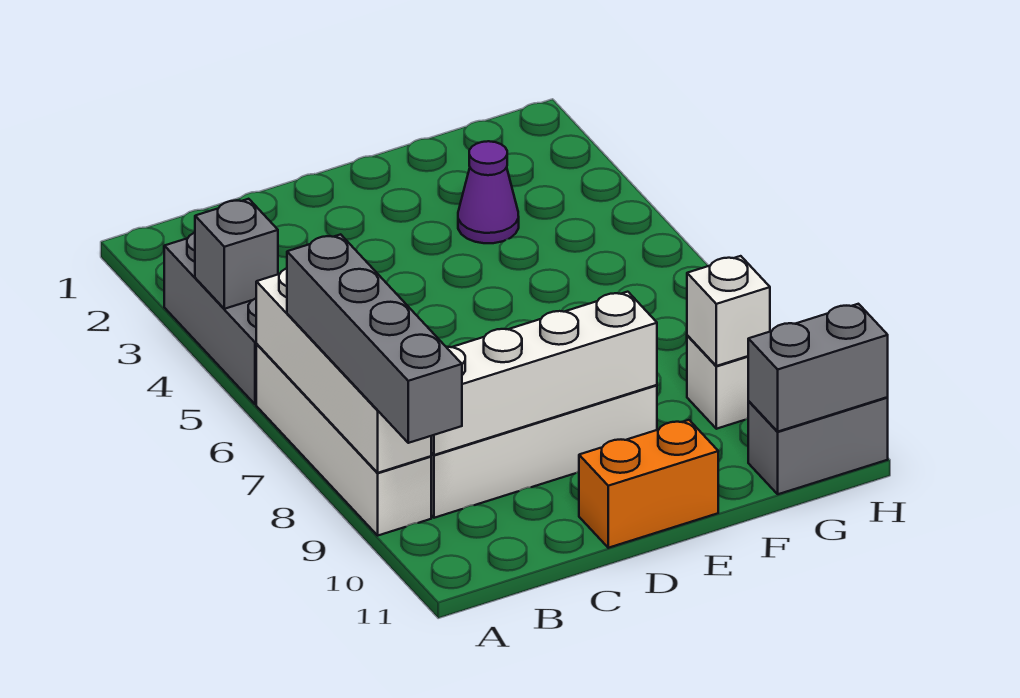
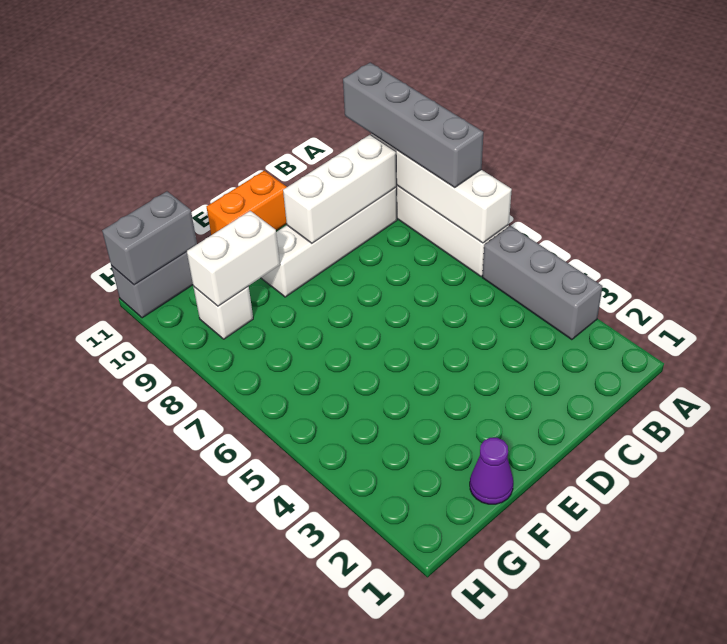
grey 1x1 brick [195,199,278,309] -> none
white 1x4 brick [431,292,657,455] -> white 1x3 brick [283,135,397,243]
purple 1x1 cone [458,141,519,243] -> purple 1x1 cone moved to [470,438,513,504]
white 1x1 brick [687,256,770,366] -> white 1x2 brick [187,211,280,306]

